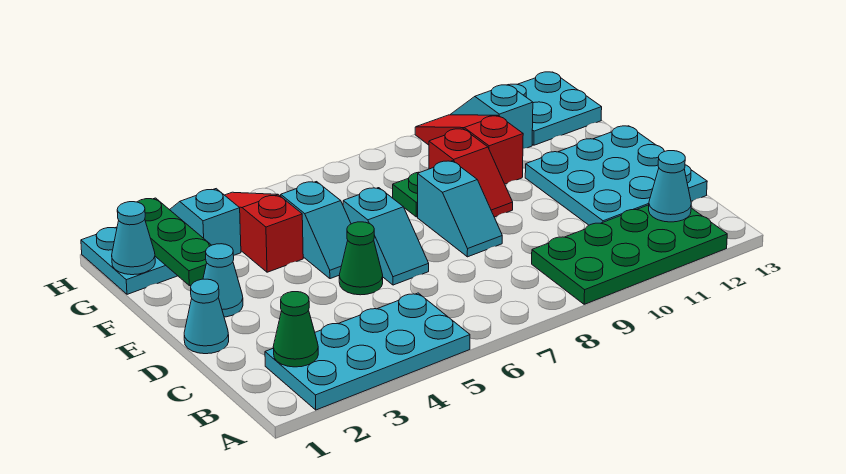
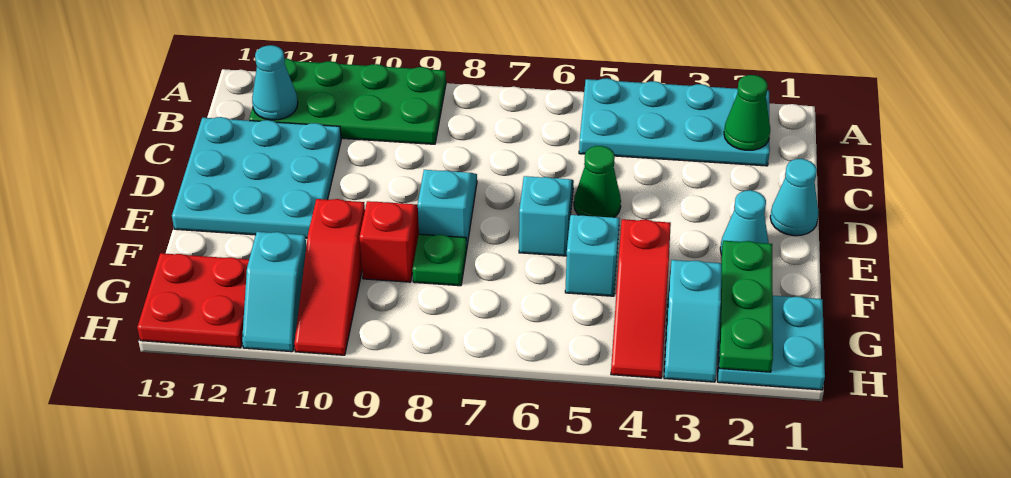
cyan 1x1 cone [112,202,155,275] -> none
cyan 2x2 plate [510,72,602,145] -> red 2x2 plate [137,253,249,348]

